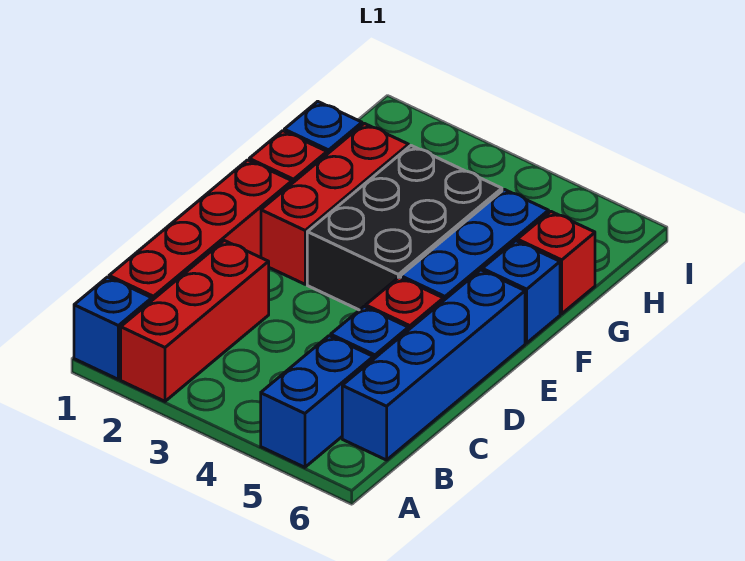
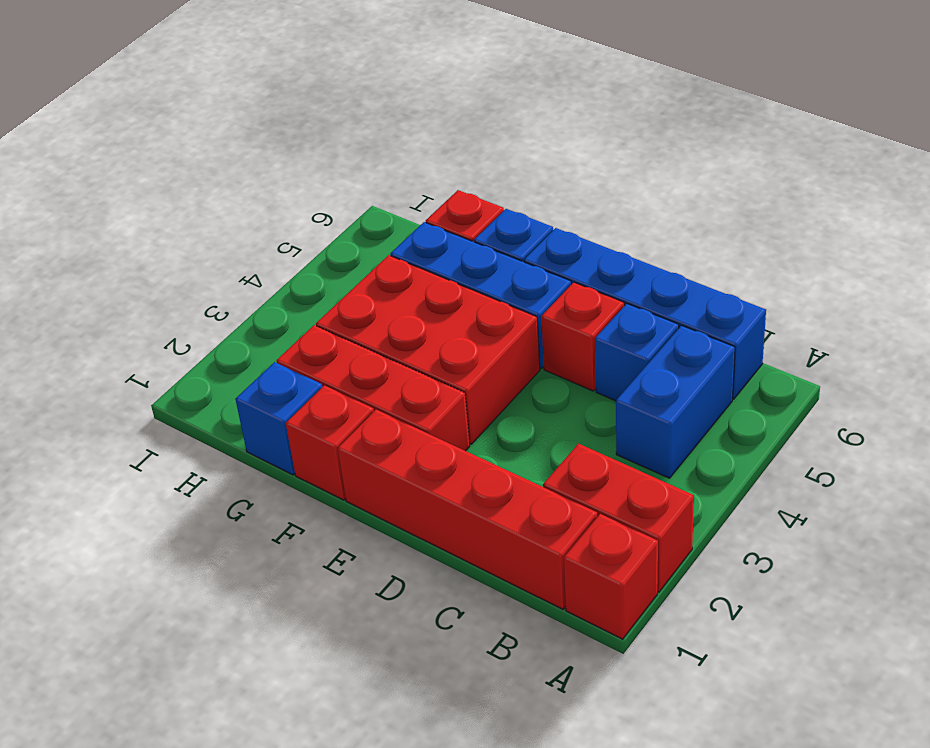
blue 1x1 brick [74,277,152,379] -> red 1x1 brick [564,514,658,639]
red 1x3 brick [121,241,269,401] -> red 1x2 brick [543,444,694,592]
blue 1x2 brick [261,336,373,467] -> blue 1x2 brick turned to [616,325,735,478]
black 2x3 brick [307,146,502,310] -> red 2x3 brick [316,255,540,444]

